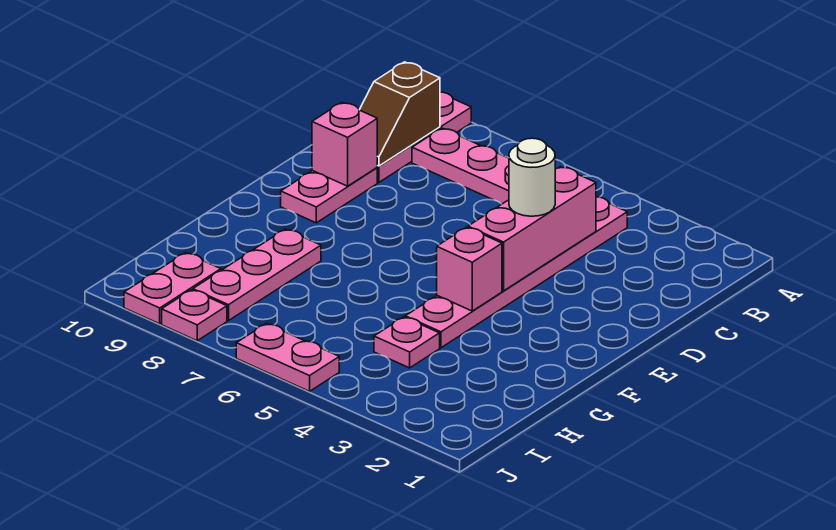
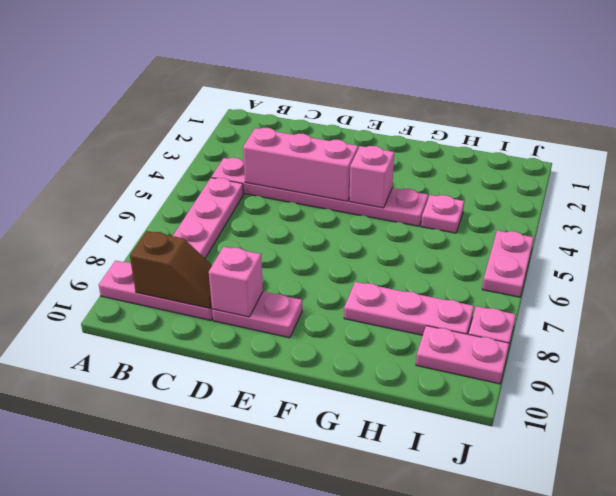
white 1x1 round brick [509,138,555,216] -> none

